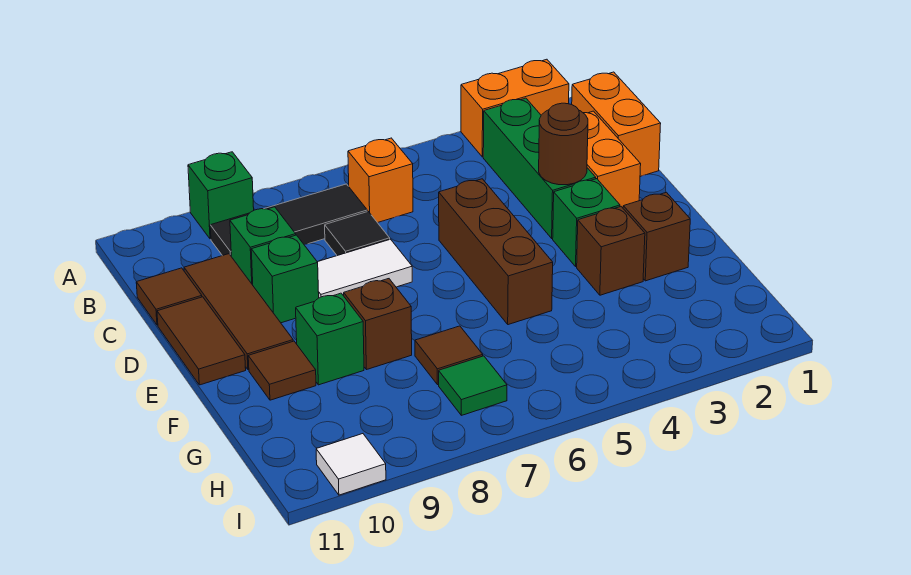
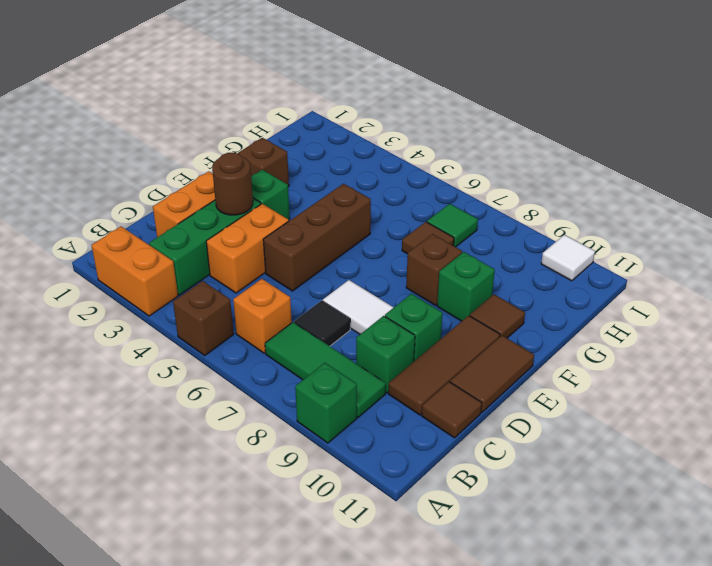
orange 1x2 brick [572,72,661,177] -> orange 1x2 brick moved to [206,204,289,293]
black 1x3 tile [210,184,367,256] -> green 1x3 tile [265,322,386,417]
brown 1x1 brick [577,207,645,295] -> brown 1x1 brick moved to [173,281,234,355]

